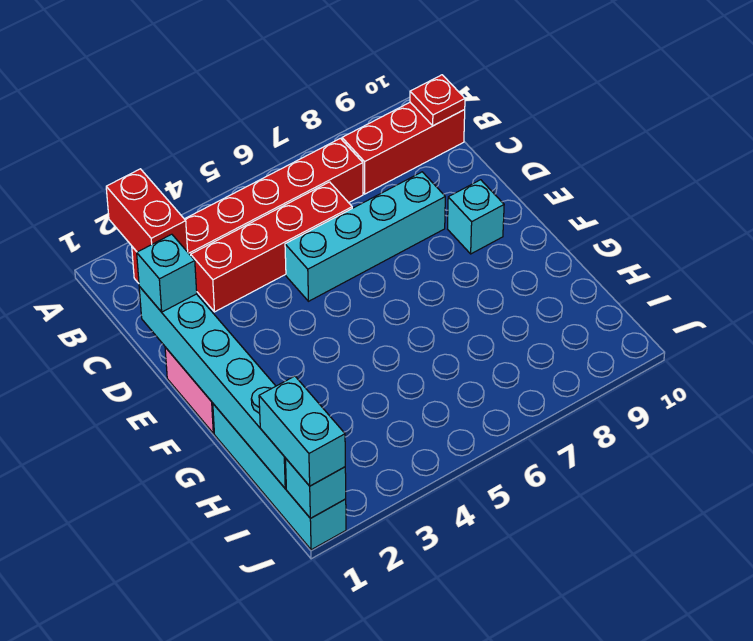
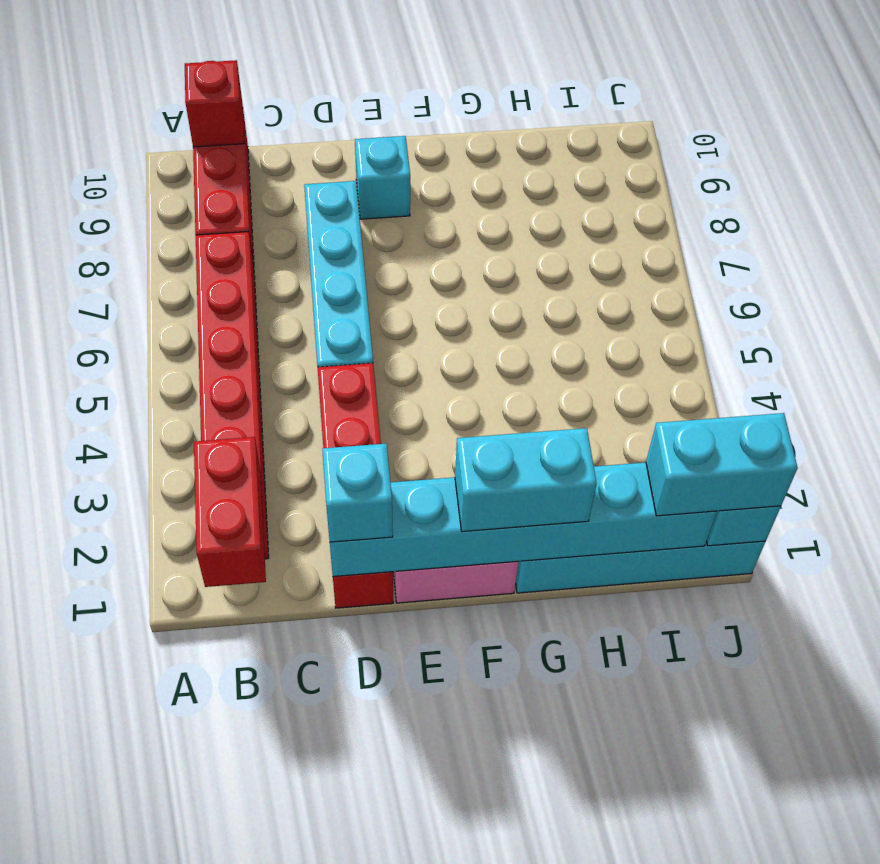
red 1x2 brick [106,169,188,252] -> red 1x2 brick turned to [194,437,266,587]
red 1x1 plate [410,75,465,126] -> red 1x1 brick [185,60,245,147]
red 1x4 brick [191,182,352,312] -> red 1x4 brick moved to [318,363,393,608]
none -> cyan 1x2 brick [455,428,597,532]

